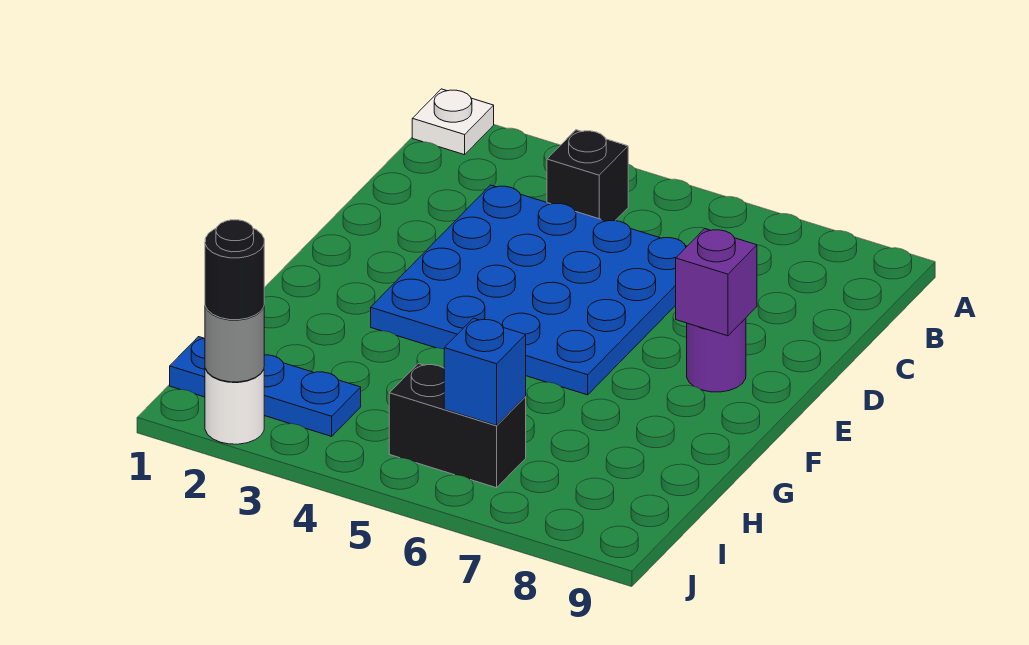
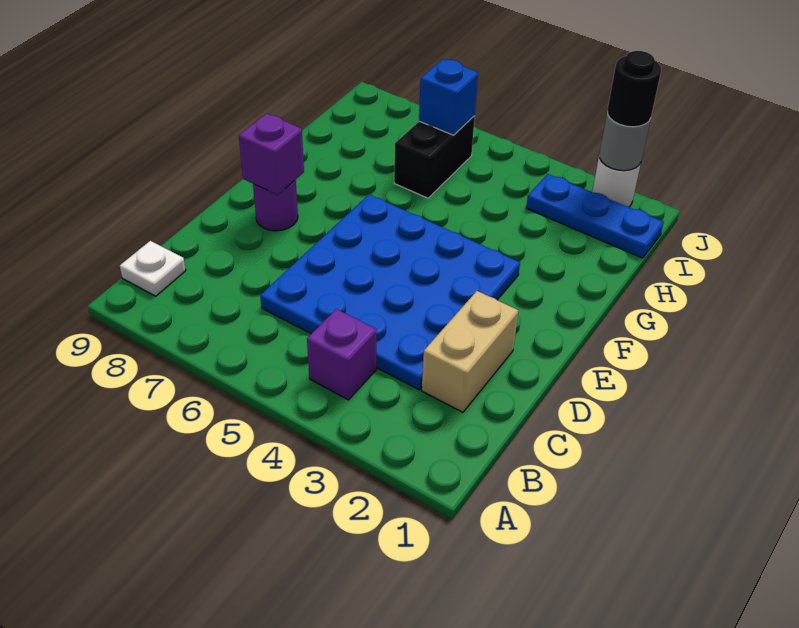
white 1x1 plate [412,89,494,155] -> white 1x1 plate moved to [120,241,186,296]
black 1x1 brick [547,130,628,221] -> purple 1x1 brick [307,309,377,400]
none -> tan 1x2 brick [422,291,519,412]
black 1x2 brick [389,364,526,488] -> black 1x2 brick turned to [394,116,475,198]

